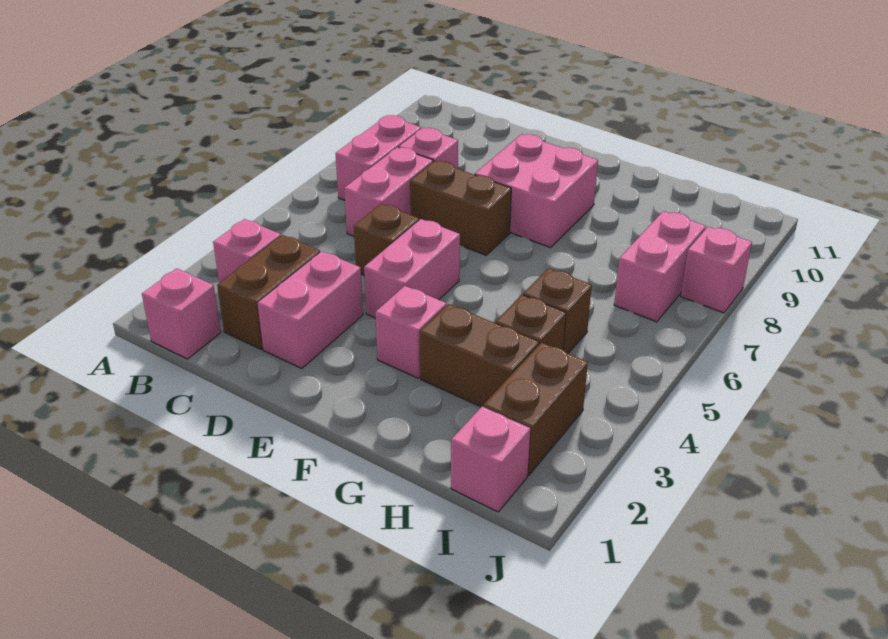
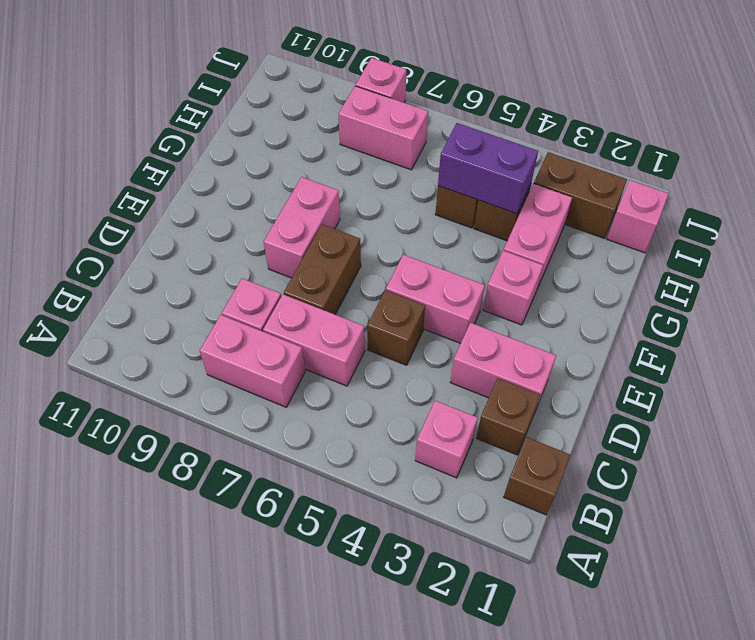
pink 1x1 brick [142,268,221,359] -> brown 1x1 brick [504,437,570,515]
brown 1x2 brick [217,235,320,349] -> brown 1x1 brick [476,378,540,455]
pink 2x2 brick [475,134,598,248] -> pink 1x2 brick [264,177,340,278]
brown 1x2 brick [420,304,539,407] -> pink 1x2 brick [503,184,572,289]
none -> purple 1x2 brick [438,123,538,214]

